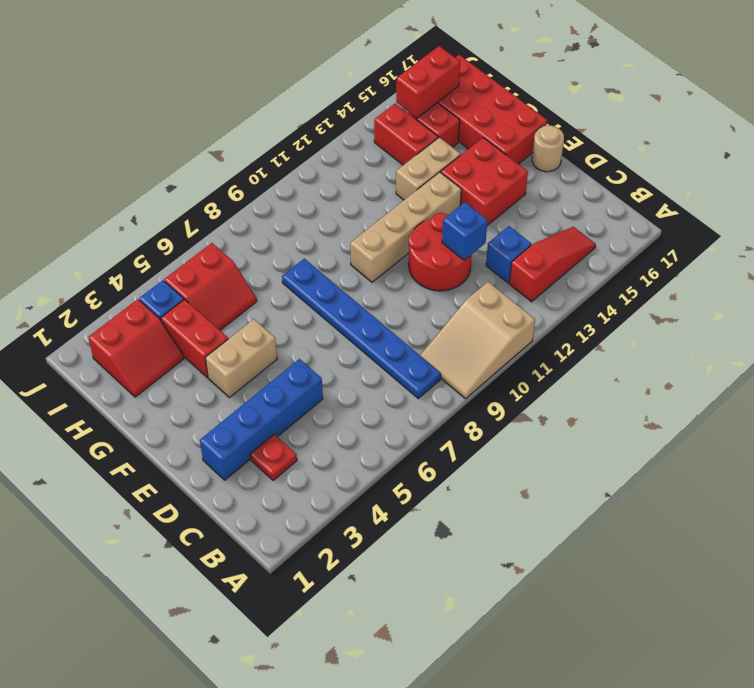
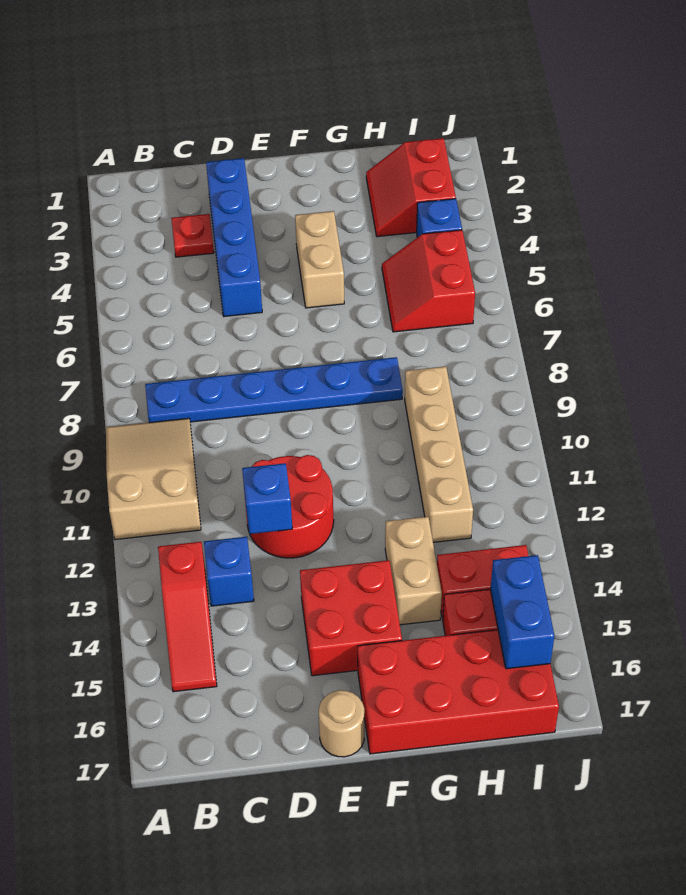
tan 1x4 brick [350,172,461,282] -> tan 1x4 brick moved to [405,366,473,542]
red 1x2 brick [161,299,228,378] -> none
red 1x2 brick [396,46,460,118] -> blue 1x2 brick [491,555,554,669]

